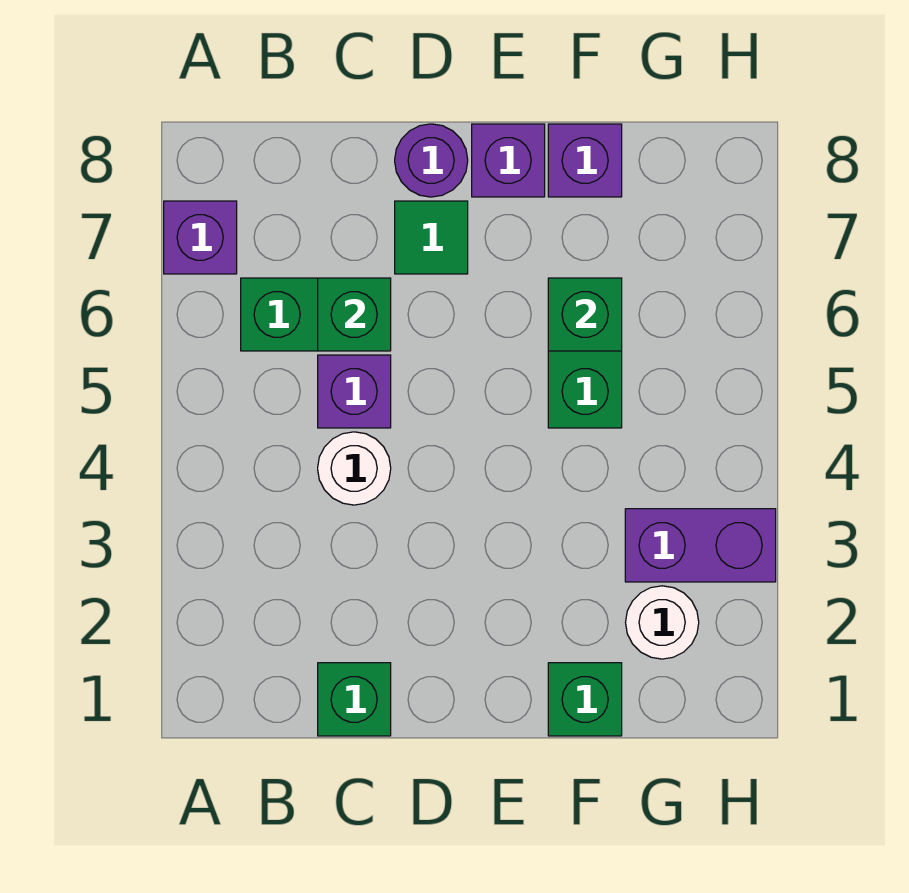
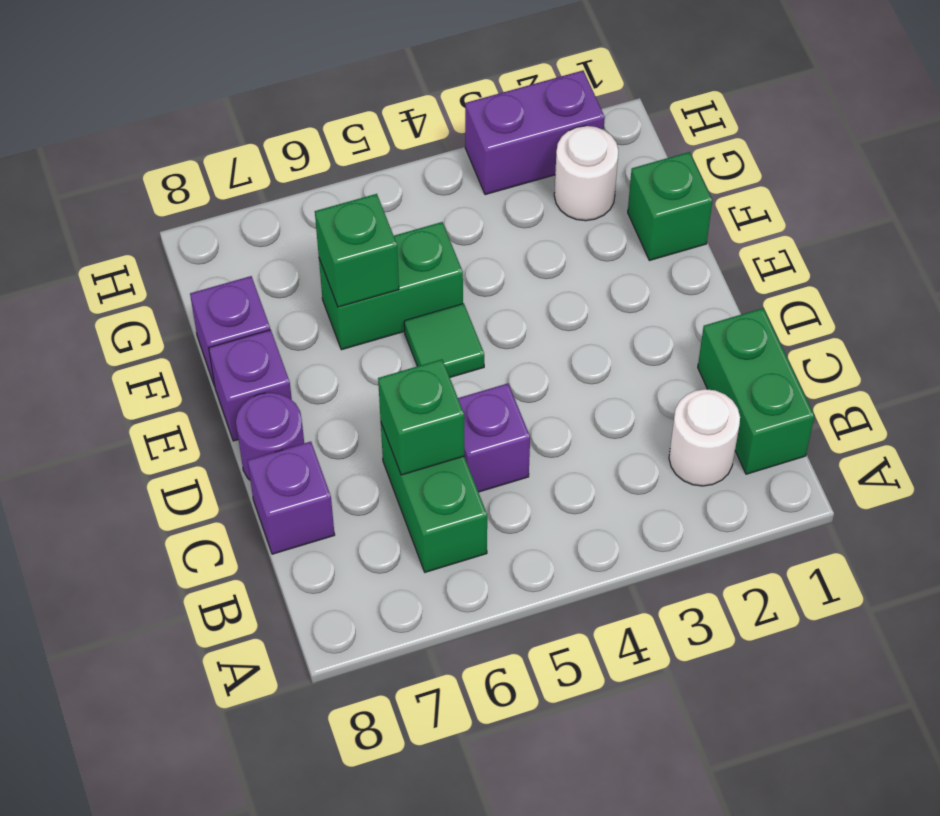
purple 1x1 brick [164,201,237,274] -> purple 1x1 brick moved to [248,442,335,554]
green 1x1 brick [318,663,391,736] -> green 1x2 brick [698,308,814,474]
white 1x1 round brick [318,432,391,505] -> white 1x1 round brick moved to [669,389,740,486]
green 1x1 tile [395,201,468,274] -> green 1x1 tile moved to [404,304,484,377]
purple 1x2 brick [625,509,776,582] -> purple 1x2 brick turned to [465,71,605,195]

